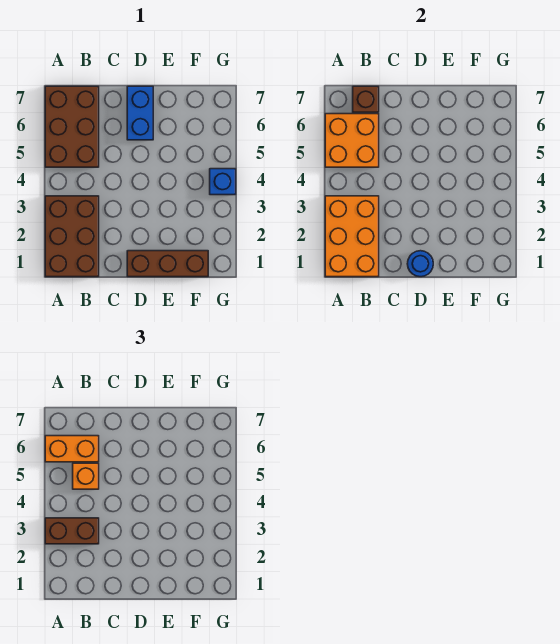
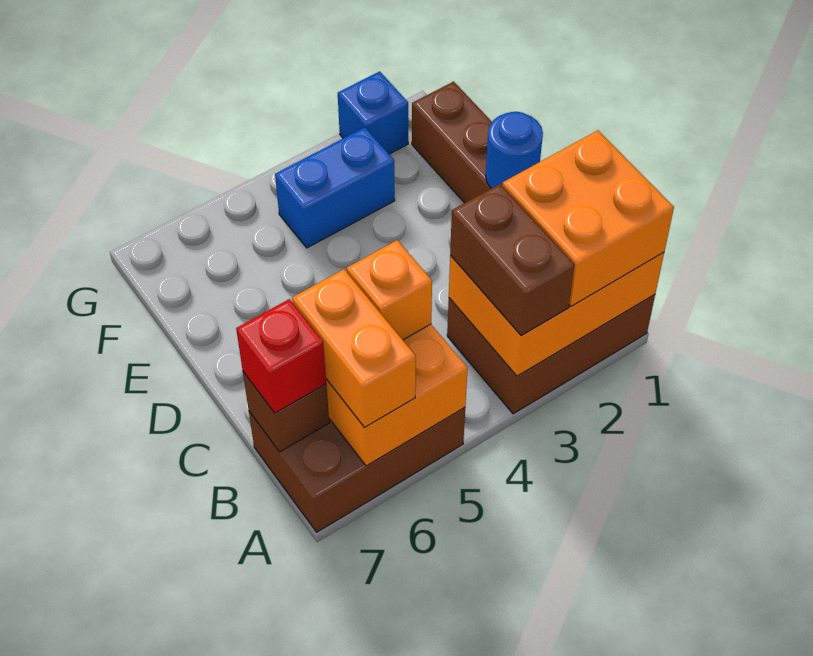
none -> orange 2x2 brick [502,130,674,306]
none -> red 1x1 brick [236,299,326,413]
blue 1x2 brick [127,86,153,140] -> blue 1x2 brick moved to [275,127,395,248]
blue 1x1 brick [210,169,236,195] -> blue 1x1 brick moved to [338,71,408,154]

